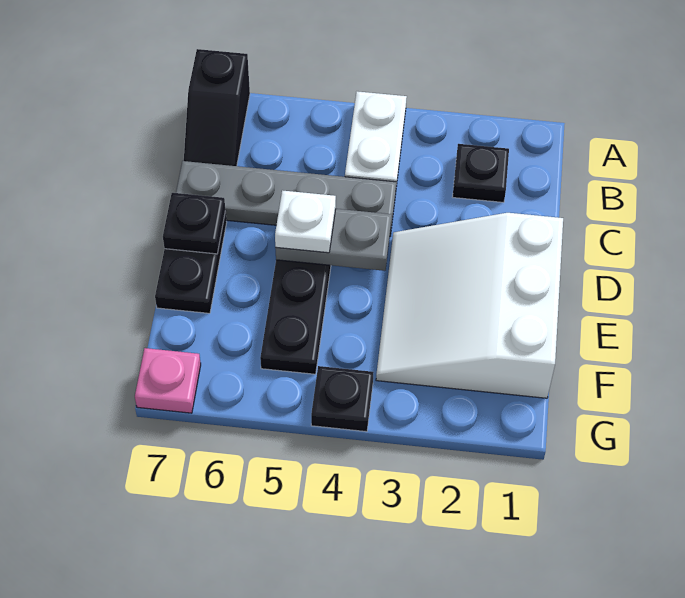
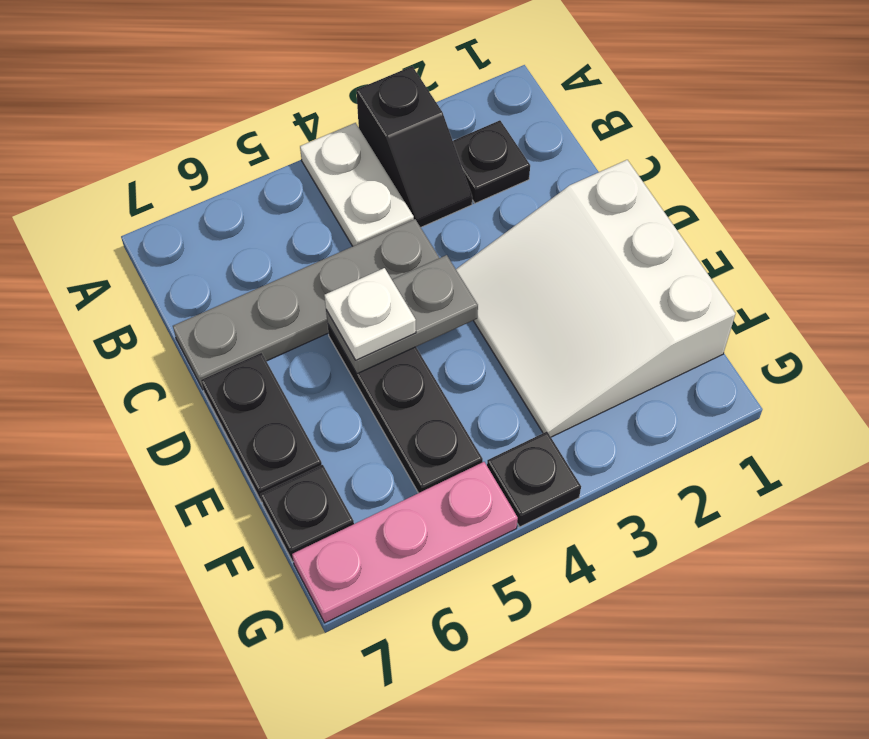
black 1x2 slope [184,49,250,166] -> black 1x2 slope moved to [356,66,472,227]
black 1x1 plate [163,193,225,254] -> black 1x1 plate moved to [261,465,354,561]
pink 1x1 plate [135,348,201,413] -> pink 1x3 plate [292,462,518,623]

